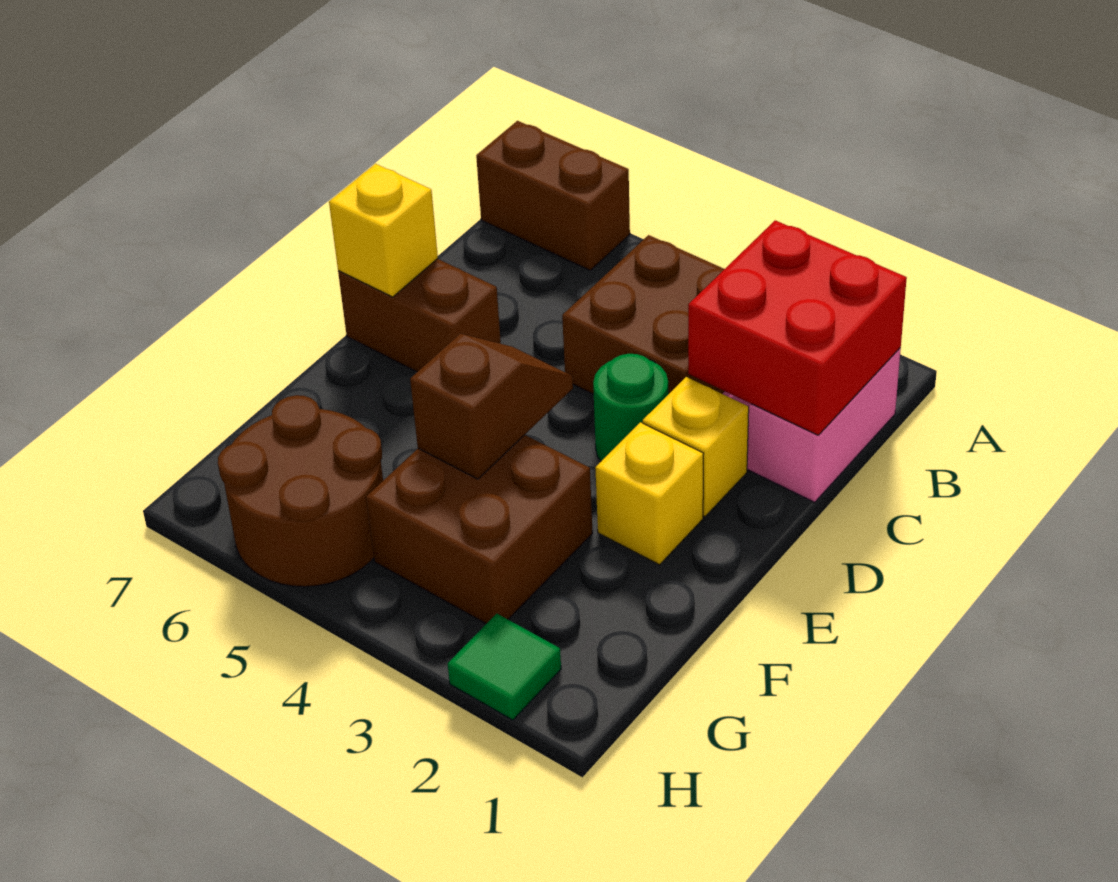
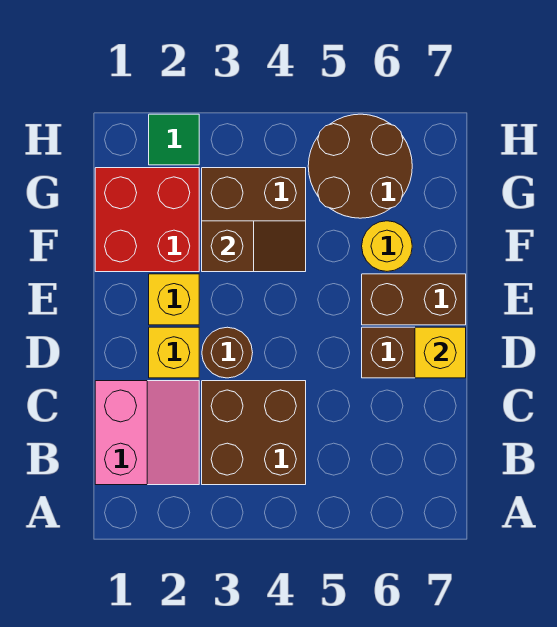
brown 1x2 brick [476,121,630,270] -> brown 1x2 brick moved to [362,274,466,325]
red 2x2 brick [688,220,907,435] -> red 2x2 brick moved to [95,168,199,272]
green 1x1 round brick [593,354,668,461] -> brown 1x1 round brick [202,327,253,378]
brown 1x2 slope [410,334,573,479] -> brown 1x2 slope turned to [202,221,306,272]
none -> yellow 1x1 round brick [362,221,412,271]

